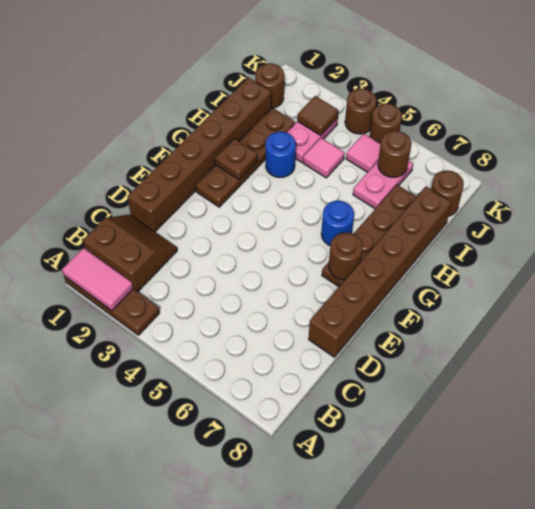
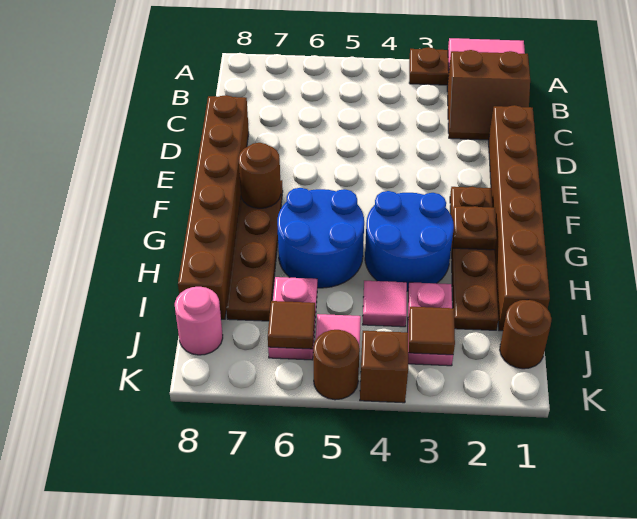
blue 1x1 round brick [321,201,354,246] -> blue 2x2 round brick [277,188,364,288]
blue 1x1 round brick [266,132,296,178] -> blue 2x2 round brick [365,191,454,291]
brown 1x1 round brick [378,131,412,177] -> brown 1x1 tile [268,301,315,349]
brown 1x1 round brick [431,170,464,216] -> pink 1x1 round brick [175,287,223,355]
brown 1x1 round brick [345,89,377,134] -> brown 1x1 brick [360,331,408,403]

